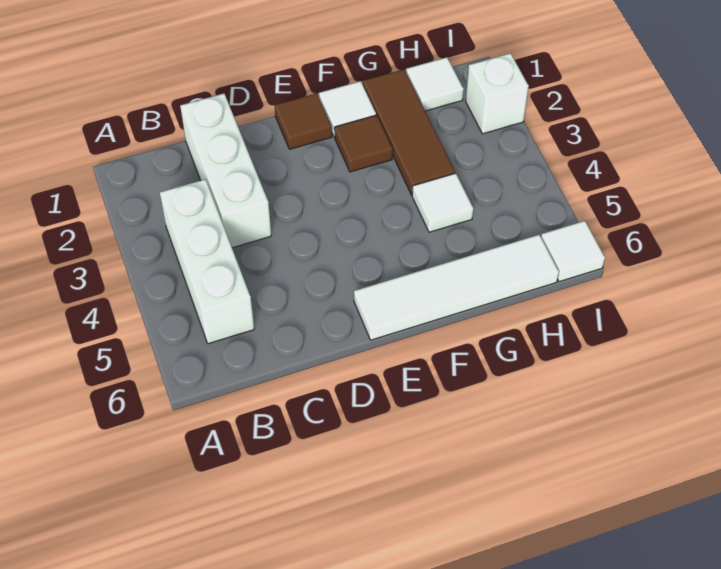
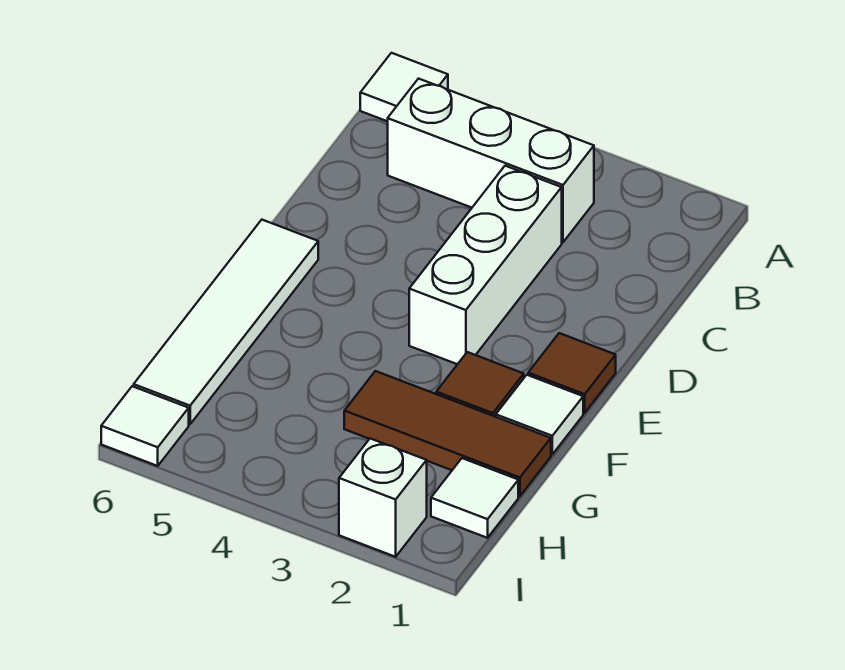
white 1x3 brick [180,94,271,248] -> white 1x3 brick turned to [409,166,562,364]
white 1x1 tile [412,173,473,232] -> white 1x1 tile moved to [360,53,448,121]

